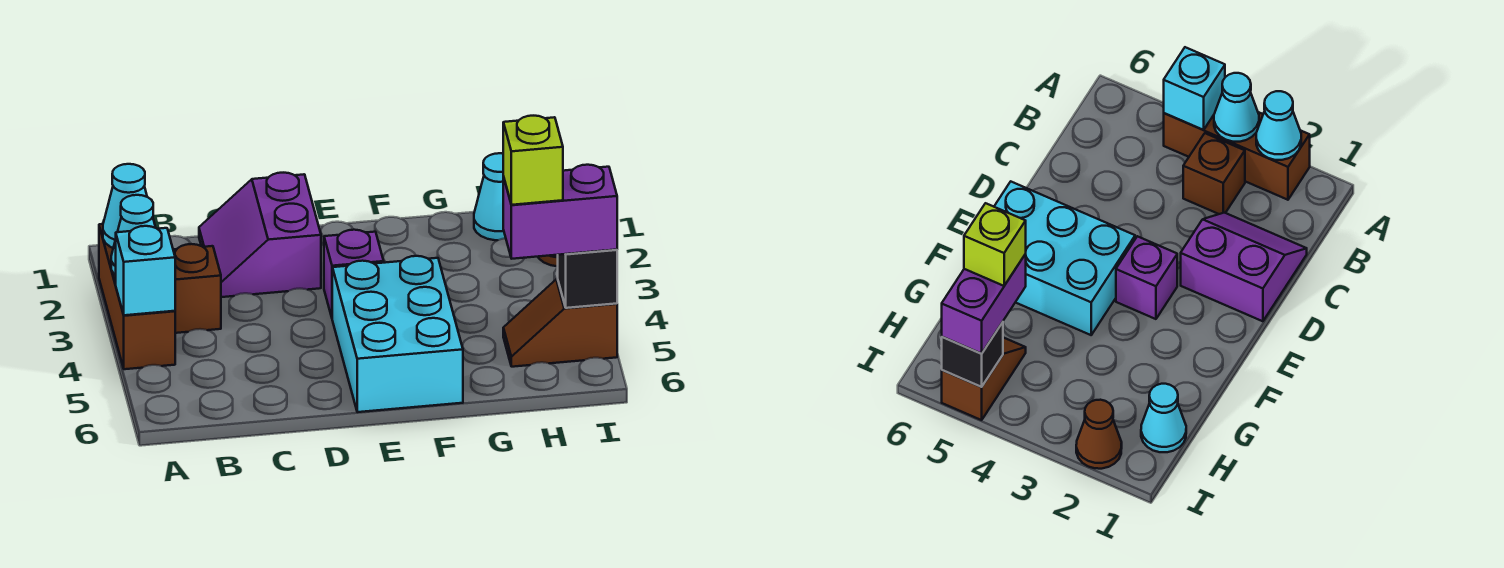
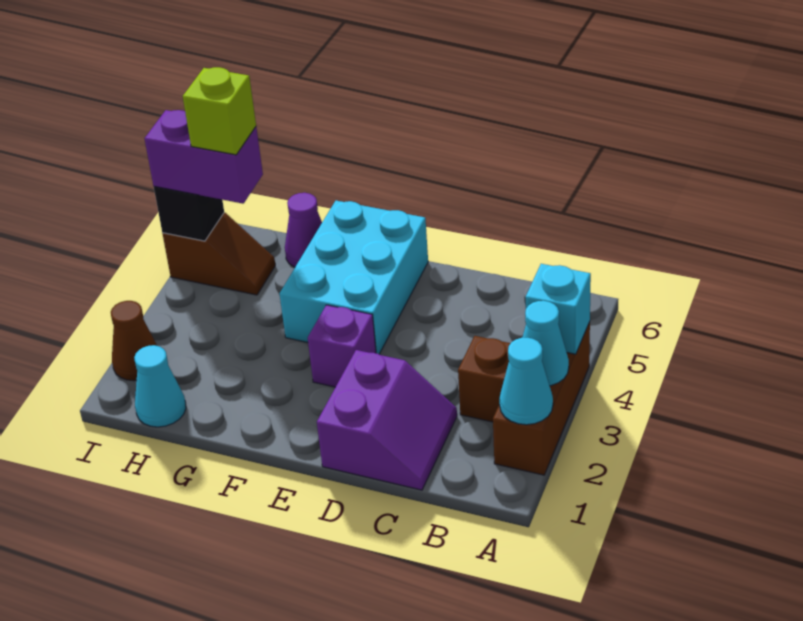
none -> purple 1x1 cone [285,193,322,267]

